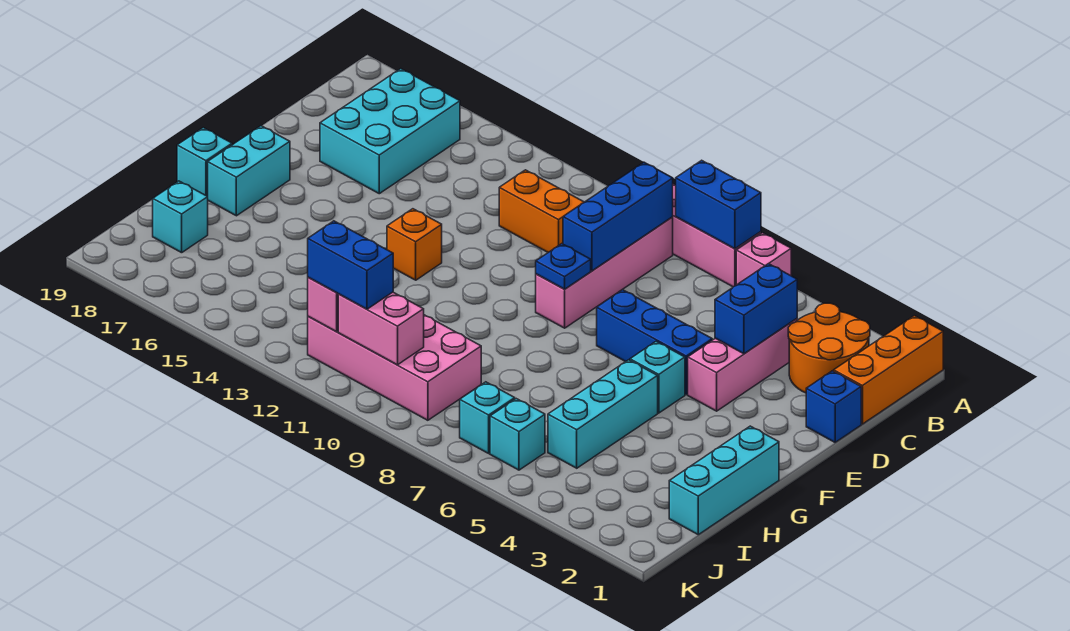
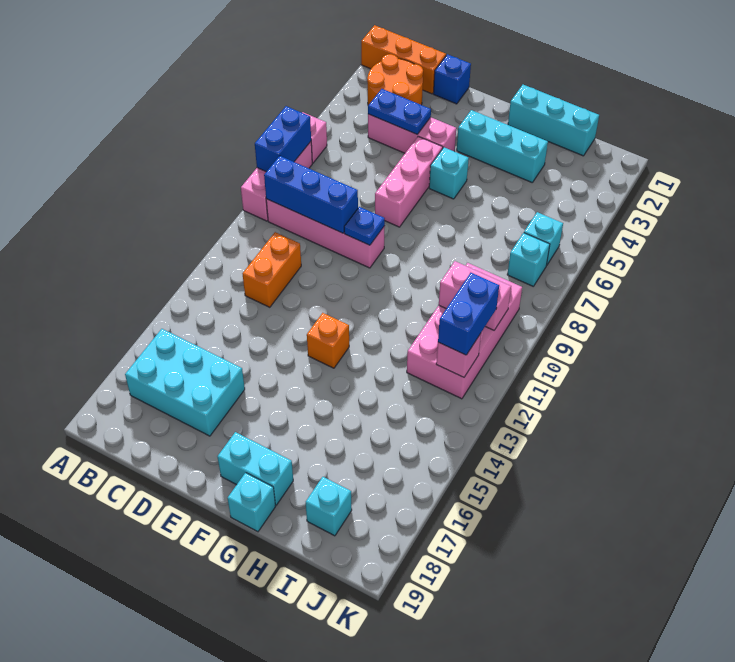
blue 1x2 brick [715,264,797,354] -> blue 1x2 plate [368,89,431,134]
blue 1x3 brick [597,290,712,394] -> pink 1x3 brick [375,136,443,227]
cyan 1x3 brick [548,360,658,468] -> cyan 1x3 brick moved to [457,110,548,182]
pink 1x2 brick [338,292,424,365] -> pink 1x2 brick turned to [439,261,511,330]

